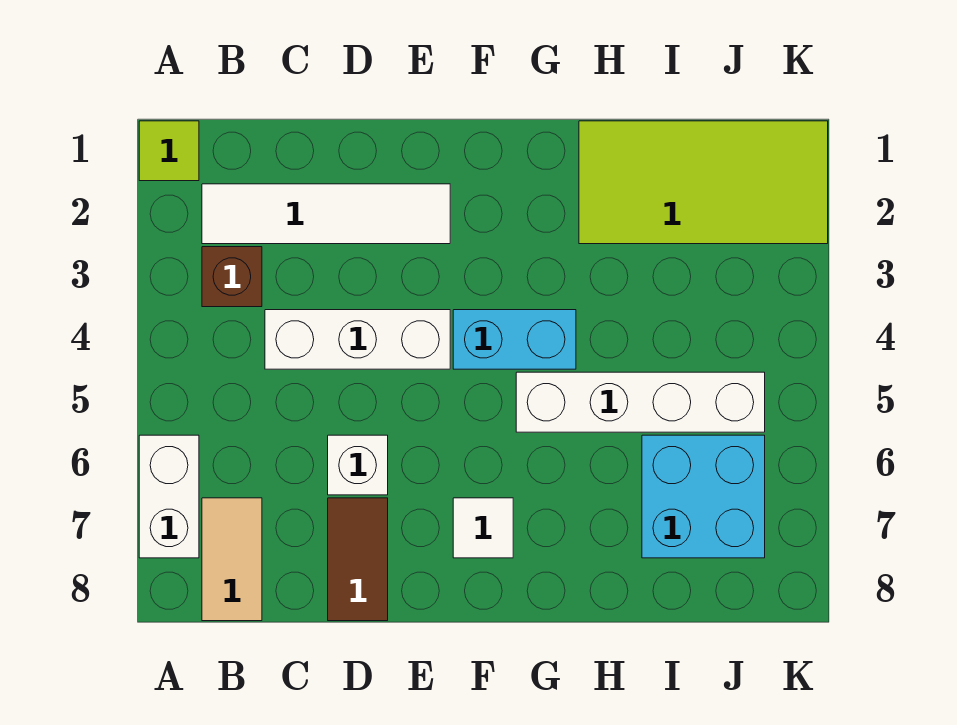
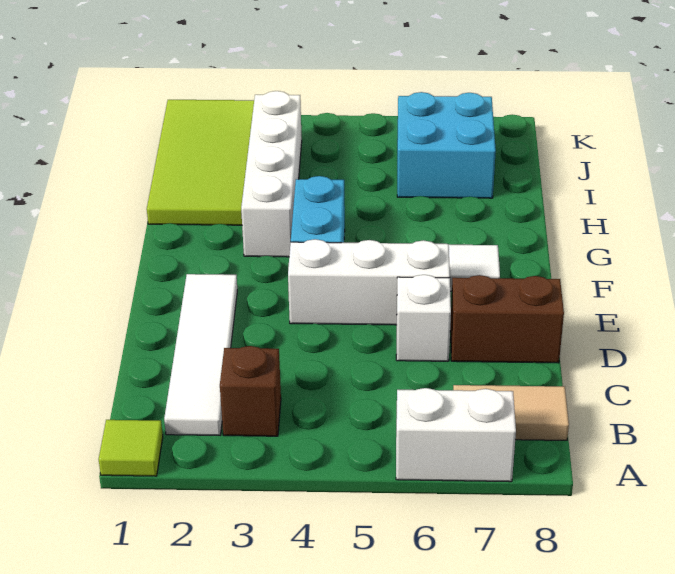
white 1x3 brick [265,310,450,369] -> white 1x3 brick turned to [288,239,450,325]
brown 1x2 tile [328,498,388,621] -> brown 1x2 brick [450,275,564,363]
white 1x4 brick [516,372,765,432] -> white 1x4 brick moved to [241,91,302,257]

